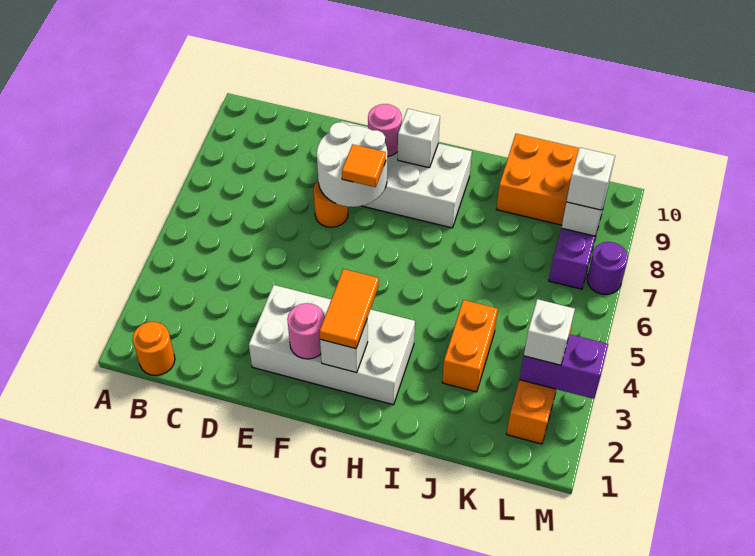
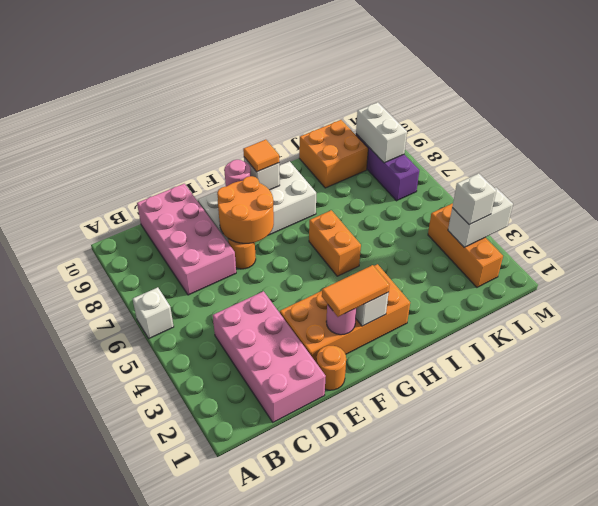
orange 1x1 round brick [133,322,175,375] -> orange 1x1 round brick moved to [317,346,346,390]
none -> pink 2x4 brick [213,291,326,422]
none -> pink 2x4 brick [137,184,236,295]
white 2x4 brick [249,285,415,405] -> orange 2x4 brick [280,264,410,363]
white 2x2 round brick [317,122,387,207] -> orange 2x2 round brick [217,176,274,243]
orange 1x1 tile [342,144,386,187] -> orange 1x1 tile moved to [243,140,279,172]
orange 1x2 tile [320,269,379,349] -> orange 1x2 tile turned to [322,265,389,317]
orange 1x2 brick [442,300,498,392] -> orange 1x2 brick moved to [309,210,361,276]
purple 1x2 brick [520,334,608,399] -> white 1x2 brick [448,187,513,247]
white 1x1 brick [567,148,615,210] -> white 1x1 brick moved to [133,287,174,338]
purple 1x1 round brick [587,242,628,294] -> none

